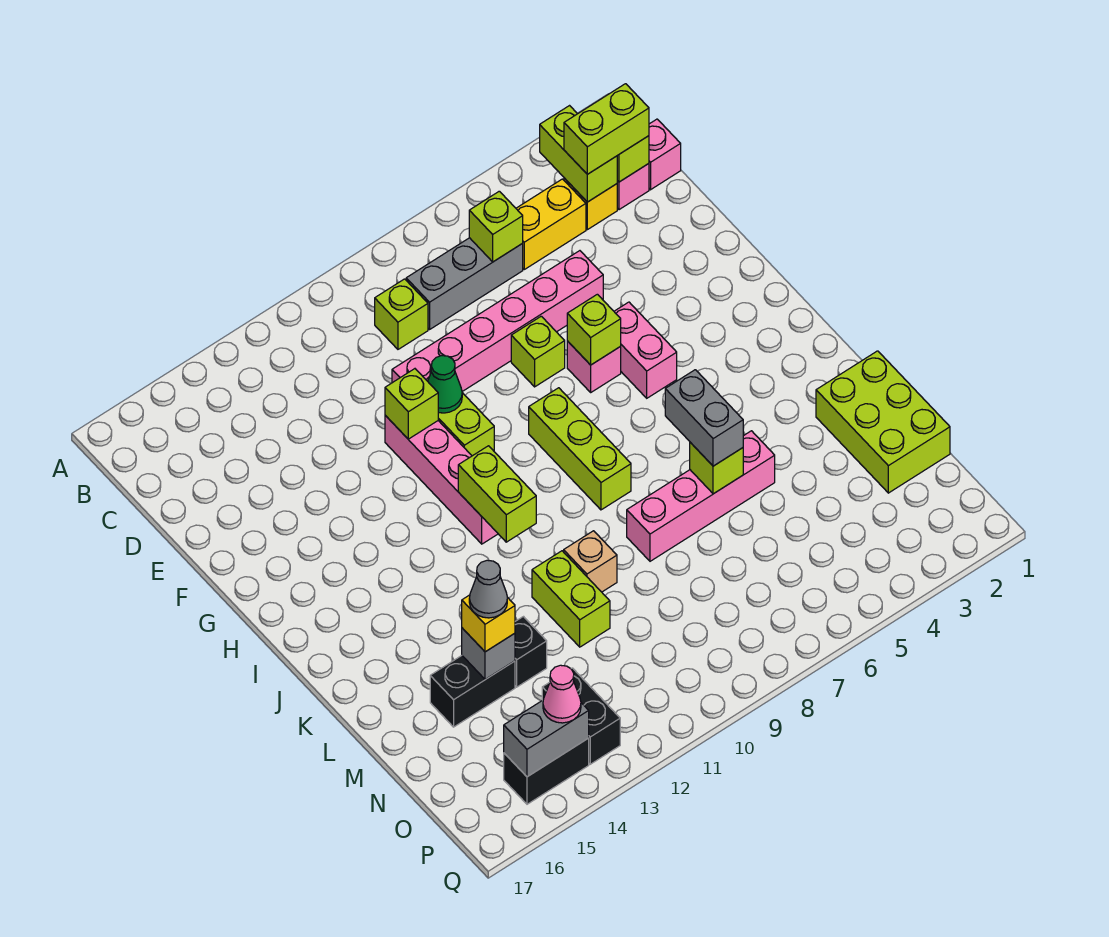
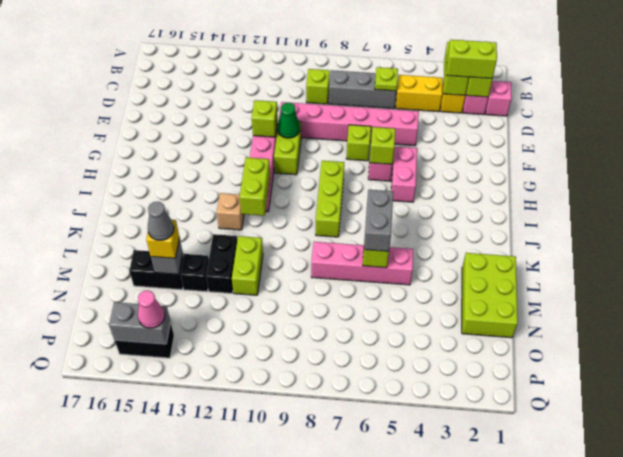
lime 1x1 brick [469,191,523,262] -> lime 1x1 plate [375,67,398,91]
tan 1x1 brick [564,531,617,592] -> tan 1x1 brick moved to [217,193,244,230]
black 1x2 brick [542,668,620,764] -> black 1x2 brick moved to [206,234,237,293]

